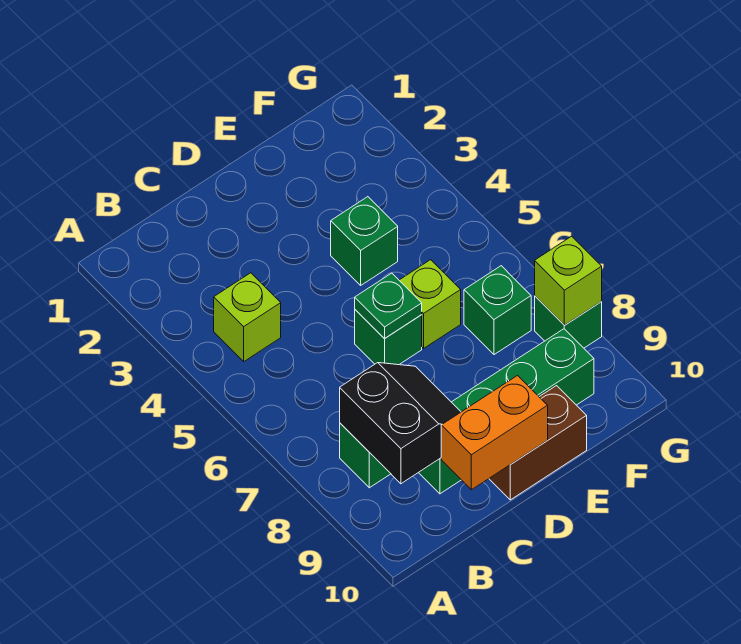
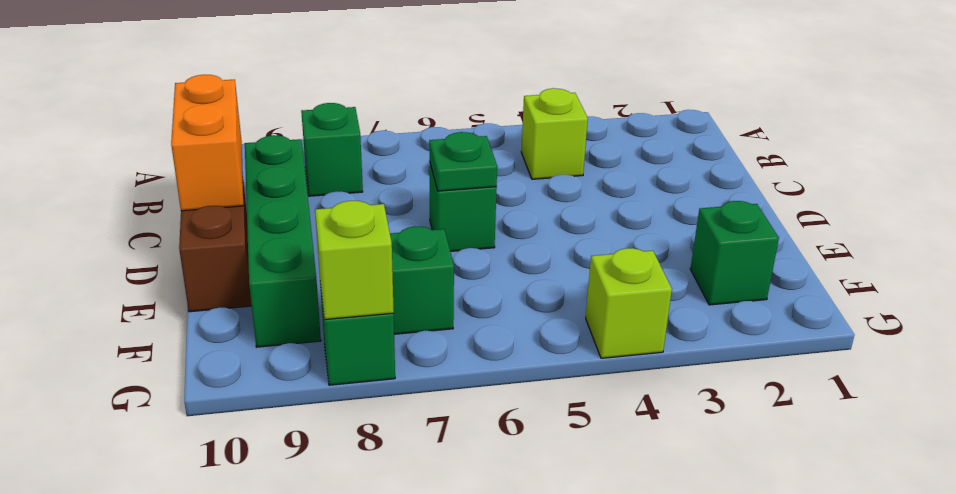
black 2x2 slope [340,363,461,484] -> none
green 1x1 brick [331,197,398,285] -> green 1x1 brick moved to [690,201,779,305]
lime 1x1 brick [399,260,461,348] -> lime 1x1 brick moved to [586,248,672,358]

